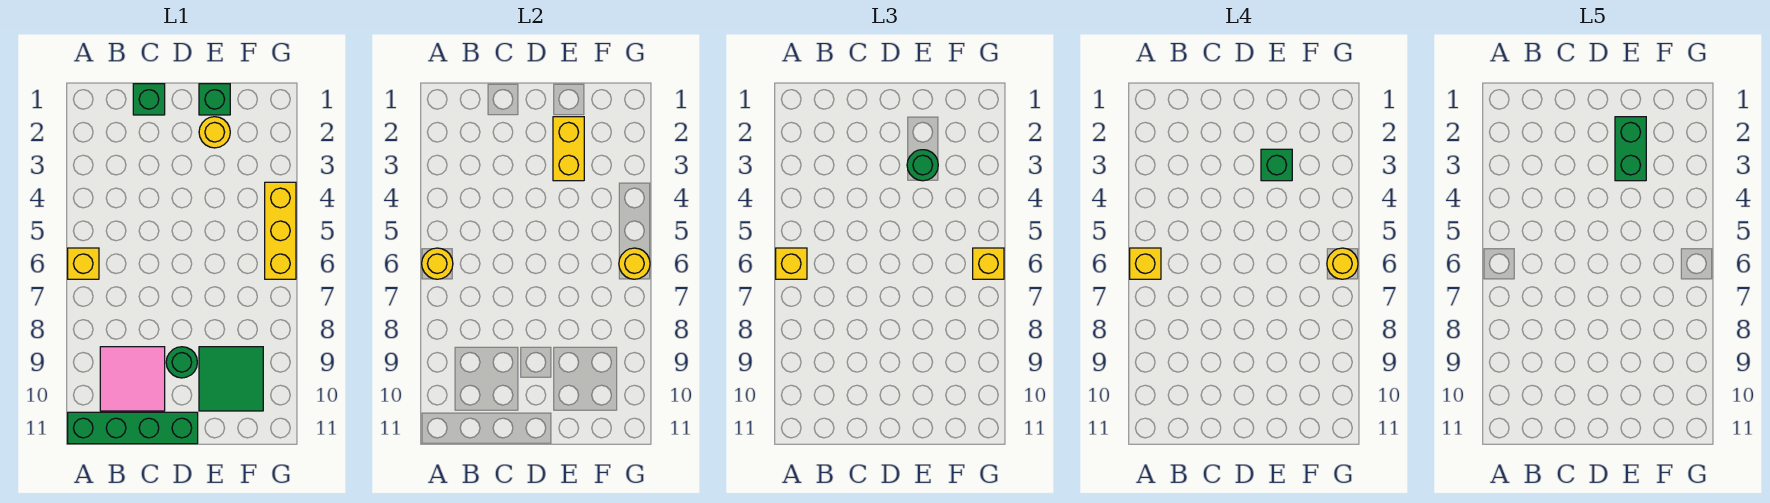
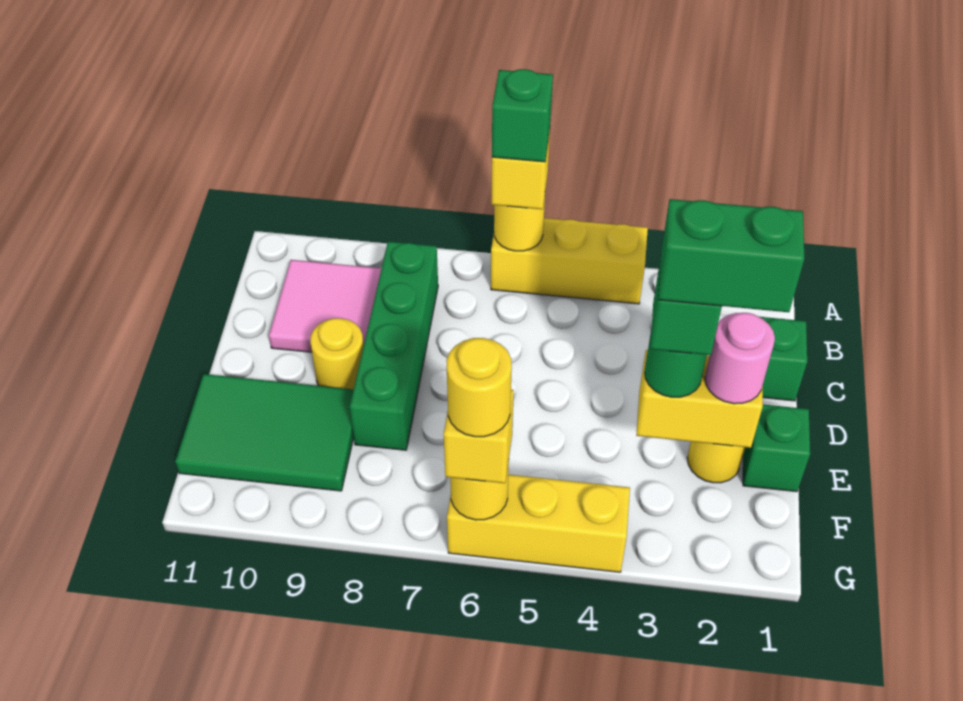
yellow 1x1 brick [68,248,99,279] -> yellow 1x3 brick [491,218,648,304]
yellow 1x1 brick [1130,248,1161,279] -> green 1x1 brick [492,69,553,162]
green 1x4 brick [68,412,198,444] -> green 1x4 brick moved to [350,242,438,450]
green 1x1 round brick [166,347,197,378] -> yellow 1x1 round brick [310,318,364,389]
none -> pink 1x1 round brick [705,313,775,404]
green 2x2 tile [199,347,263,411] -> green 2x3 tile [175,374,354,491]

